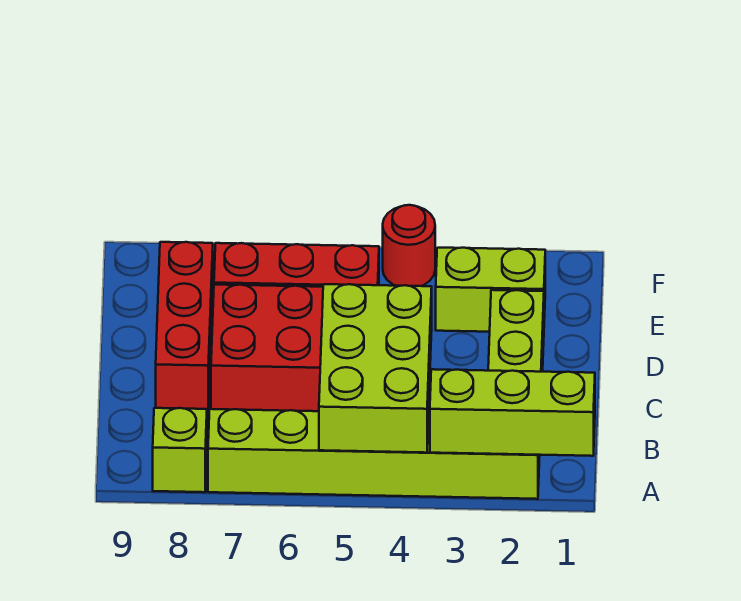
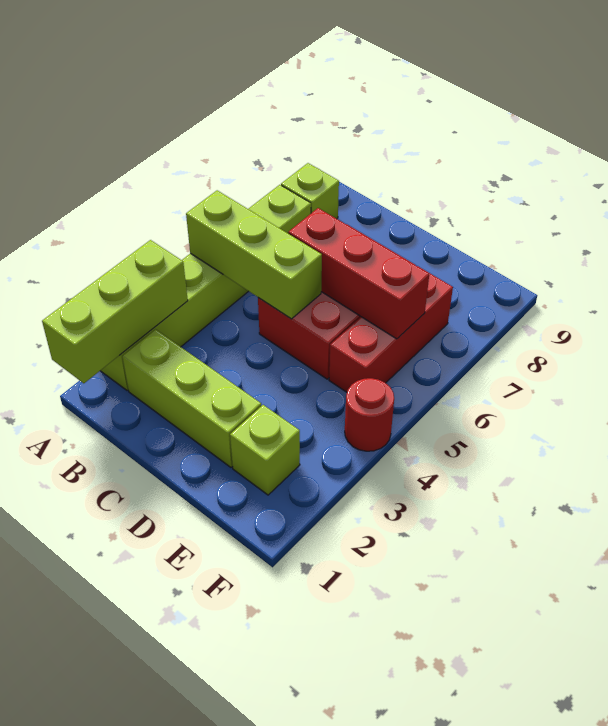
lime 2x3 brick [319,284,432,453] -> lime 1x3 brick [186,190,322,319]
red 1x3 brick [156,242,213,409] -> red 1x3 brick moved to [288,208,429,339]
lime 1x2 brick [436,248,545,332] -> lime 1x1 brick [230,405,300,495]

